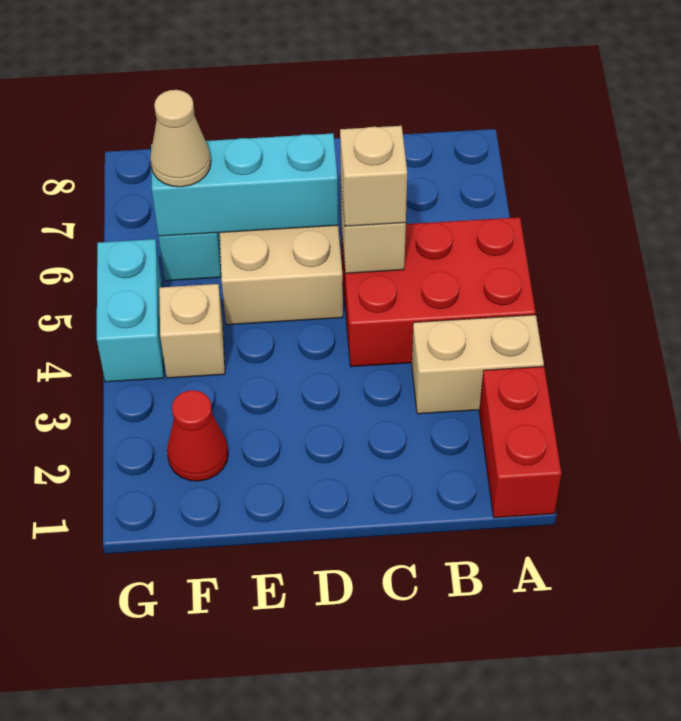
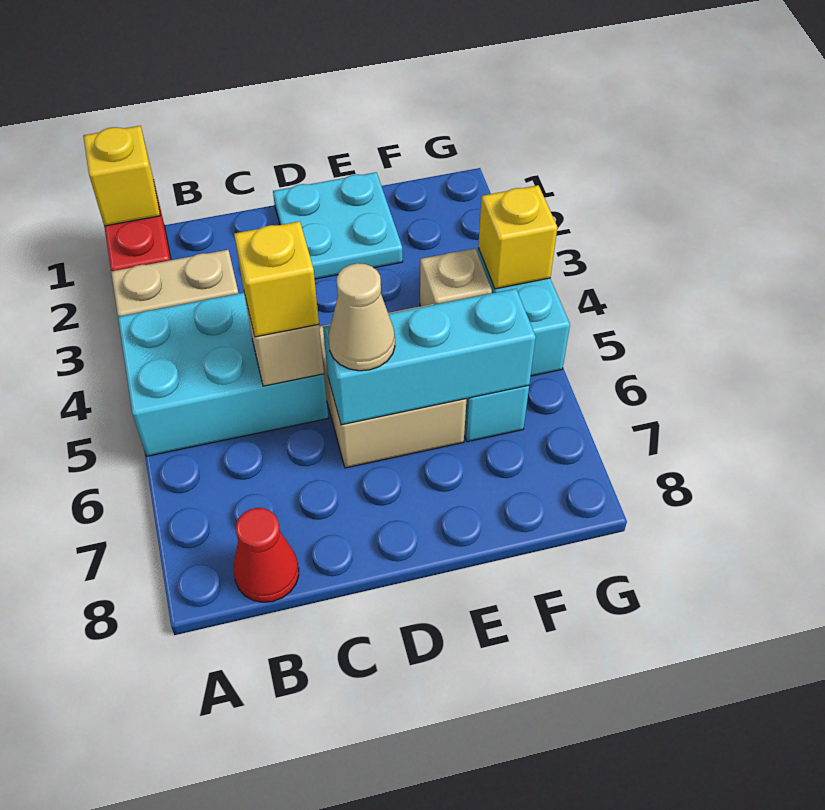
none -> yellow 1x1 brick [83,126,160,226]
red 2x3 brick [341,217,536,367] -> cyan 2x3 brick [118,293,328,456]
tan 1x1 brick [340,126,407,226] -> yellow 1x1 brick [234,221,319,337]
none -> cyan 2x2 plate [273,172,403,279]
red 1x1 cone [167,390,228,481] -> red 1x1 cone moved to [234,508,299,602]
tan 1x1 cone [150,90,211,187] -> tan 1x1 cone moved to [329,263,395,371]
none -> yellow 1x1 brick [478,185,557,289]

